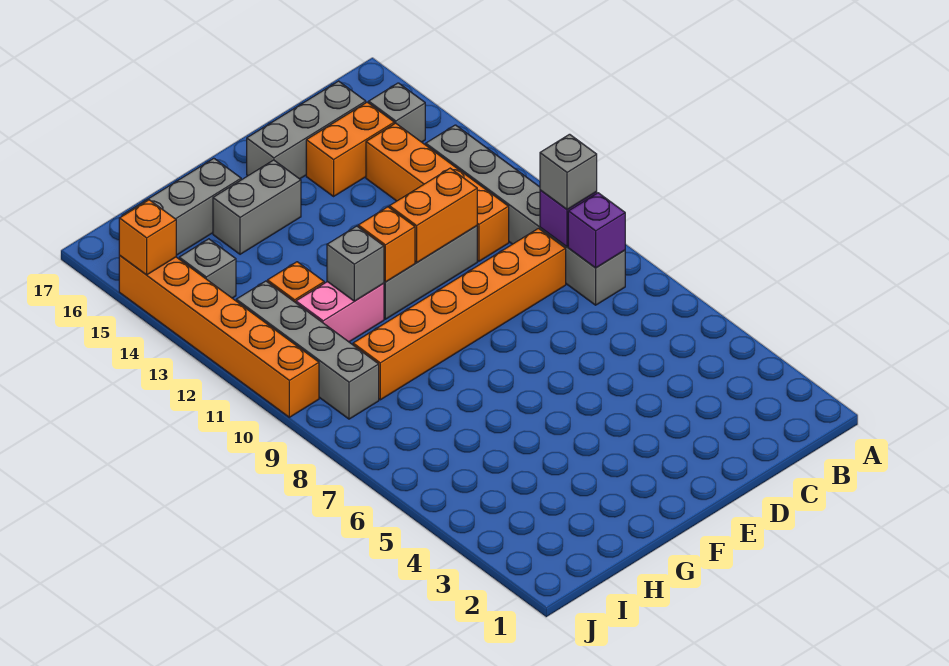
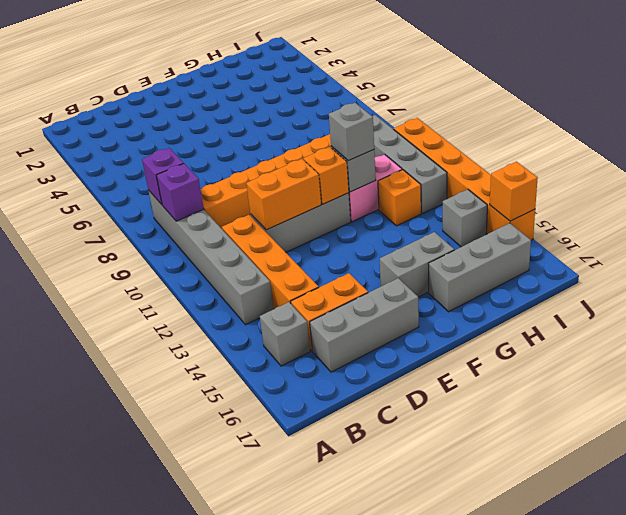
grey 1x1 brick [540,134,597,209] -> grey 1x1 brick moved to [329,103,374,161]

